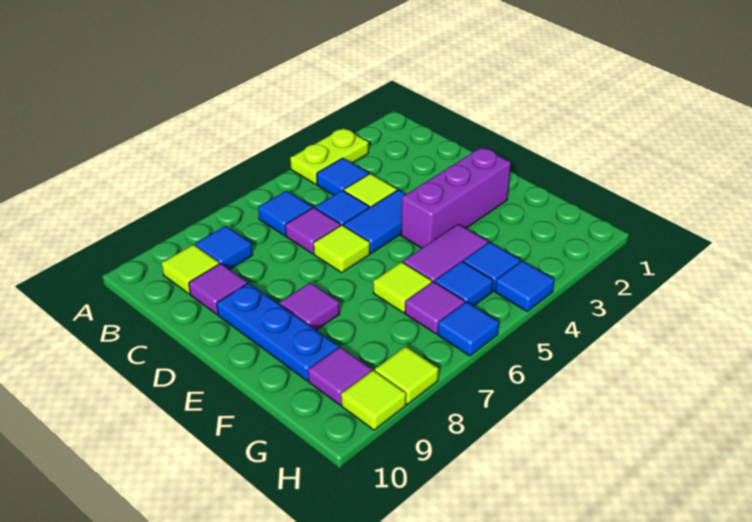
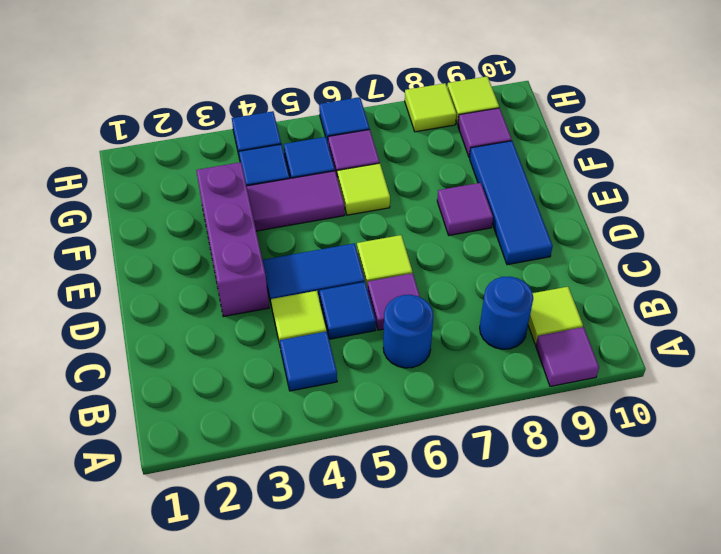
lime 1x2 plate [290,128,368,184] -> none
blue 1x1 tile [258,191,312,236] -> blue 1x1 round brick [383,295,433,368]
blue 1x1 tile [195,226,252,269] -> blue 1x1 round brick [480,276,533,349]
purple 1x1 tile [189,263,247,314] -> purple 1x1 tile moved to [536,327,599,386]
blue 1x3 plate [217,283,339,381] -> blue 1x3 tile [470,141,553,265]
purple 1x3 brick [401,147,511,248] -> purple 1x3 brick turned to [196,162,269,317]

